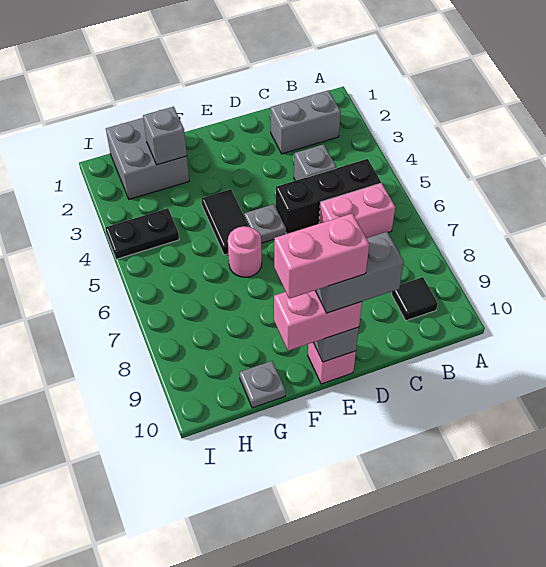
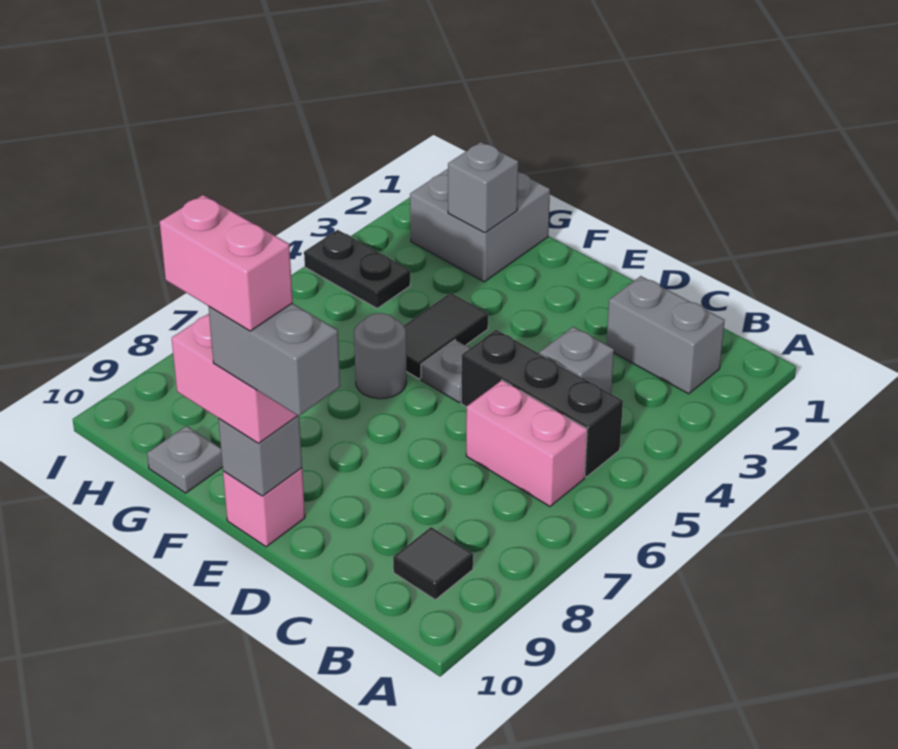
pink 1x1 round brick [228,226,262,277] -> grey 1x1 round brick [354,313,407,399]

